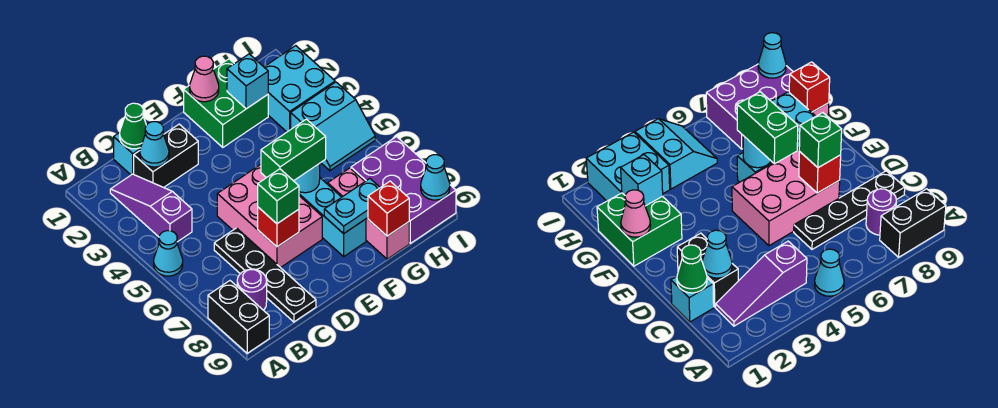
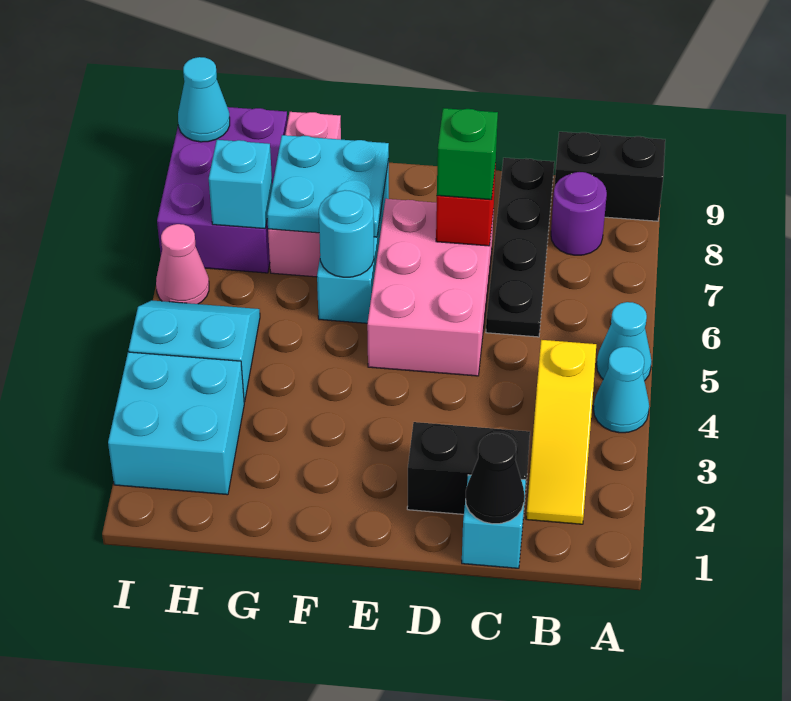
black 1x2 brick [208,281,269,353] -> black 1x2 brick turned to [555,132,665,221]
purple 1x3 slope [110,174,192,242] -> yellow 1x3 slope [526,340,596,524]
green 1x1 cone [120,103,146,149] -> black 1x1 cone [466,433,524,524]
cyan 1x1 cone [140,122,169,167] -> cyan 1x1 cone moved to [594,347,649,433]
green 1x2 brick [261,119,326,181] -> none
green 2x2 brick [184,59,268,147] -> none
pink 1x1 cone [190,56,219,102] -> pink 1x1 cone moved to [156,224,209,304]
cyan 1x2 plate [324,179,380,234] -> cyan 2x2 plate [267,135,389,237]
cyan 1x1 brick [227,54,268,109] -> cyan 1x1 brick moved to [209,140,272,229]
red 1x1 brick [368,181,409,236] -> none

